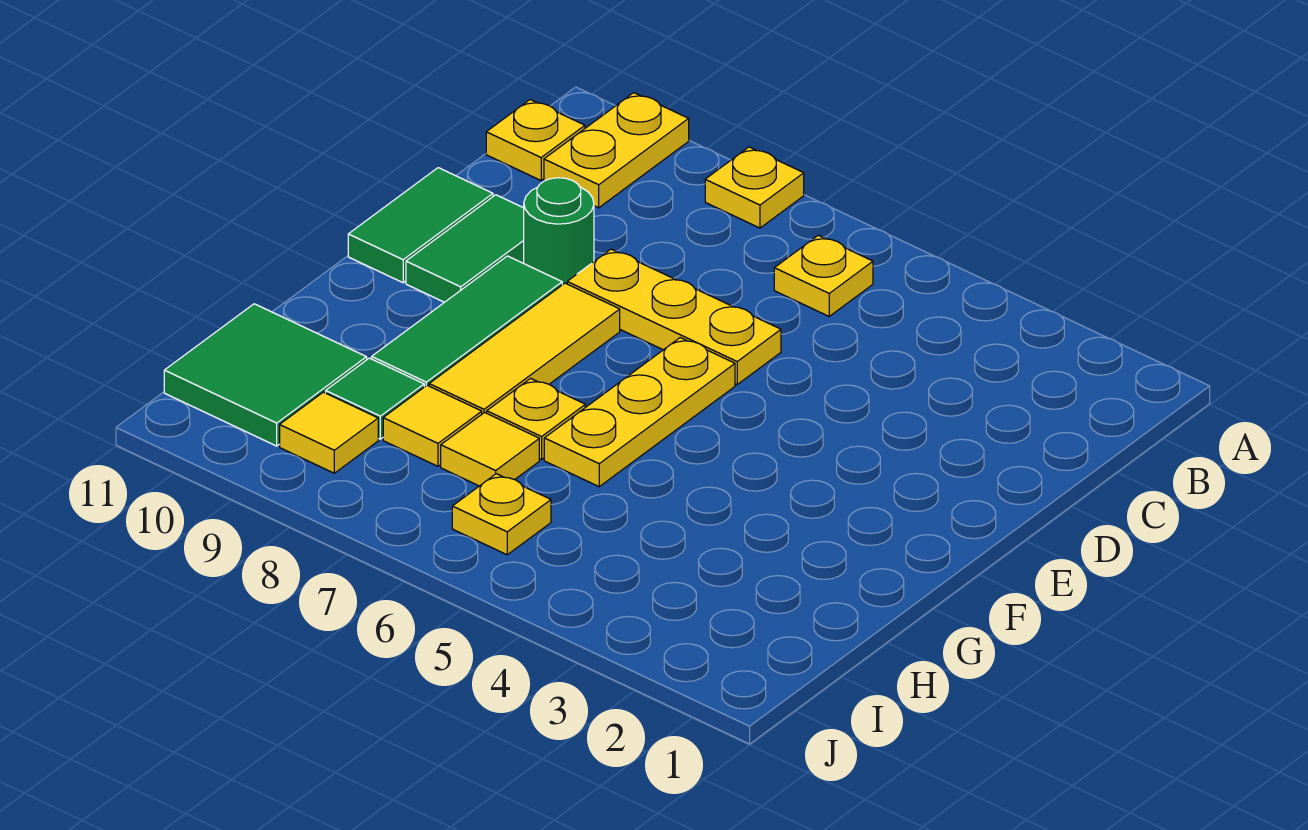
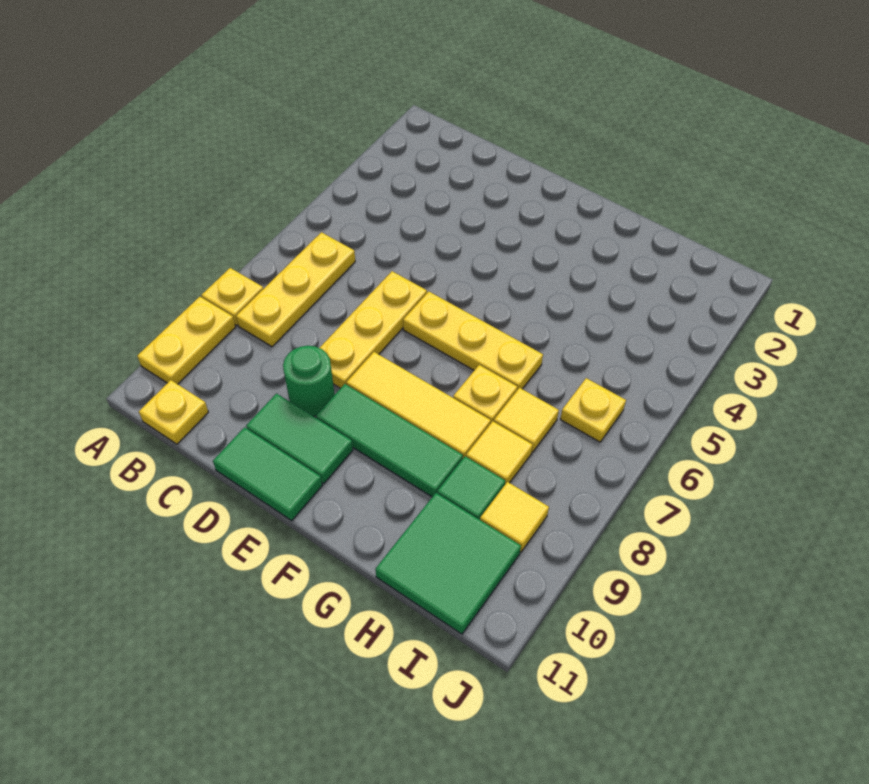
yellow 1x2 plate [544,93,689,208] -> yellow 1x2 plate turned to [137,297,235,384]
yellow 1x1 plate [774,235,873,316] -> yellow 1x3 plate [236,232,355,347]

